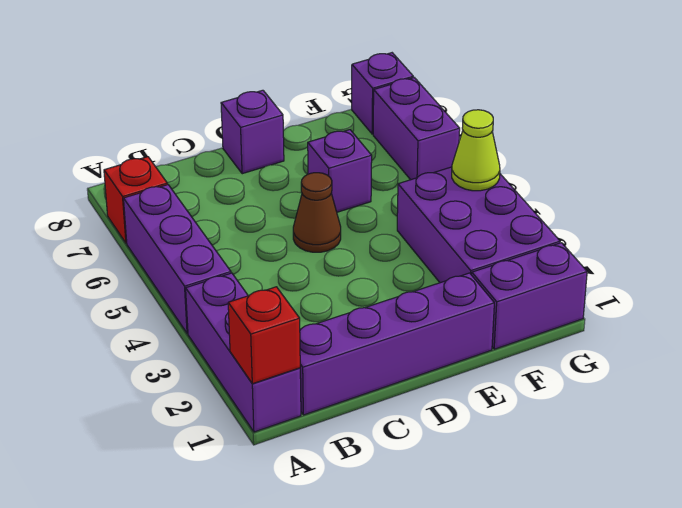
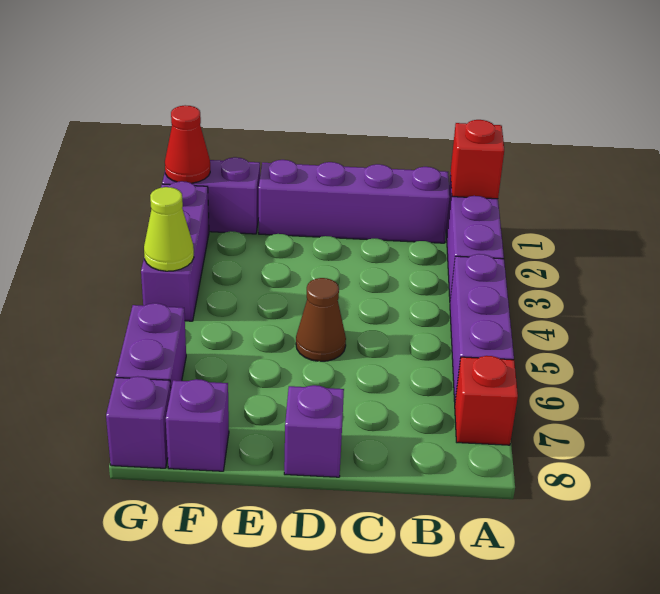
purple 1x1 brick [308,130,372,212] -> purple 1x1 brick moved to [166,379,229,471]
purple 2x3 brick [397,167,560,283] -> purple 1x3 brick [141,181,209,321]
none -> red 1x1 cone [165,105,210,183]

